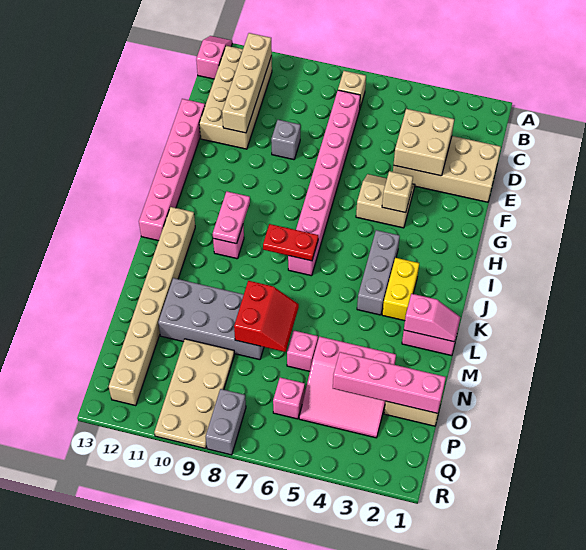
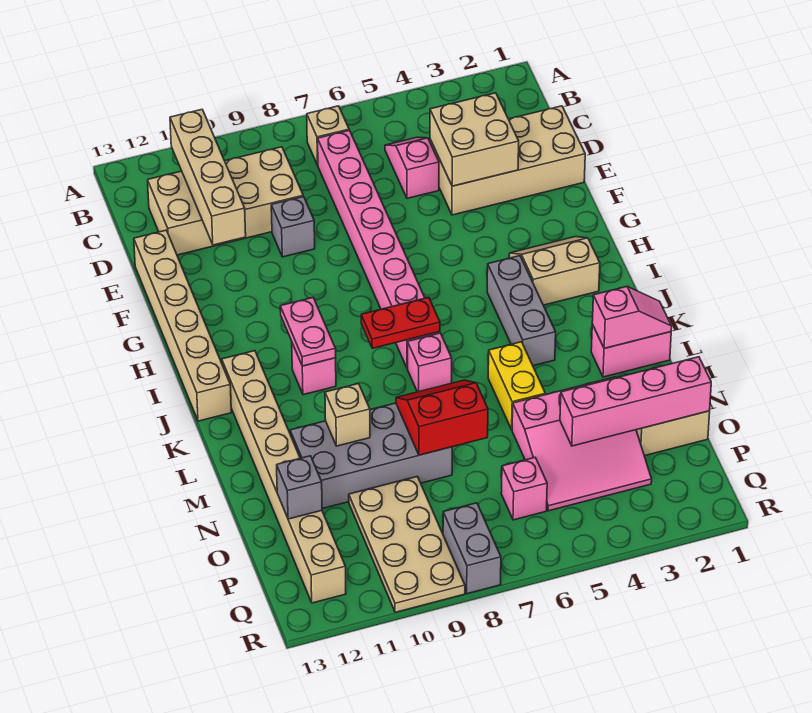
pink 1x2 slope [196,36,232,79] -> pink 1x2 slope moved to [385,137,439,198]
tan 2x4 brick [199,46,272,149] -> tan 2x4 brick turned to [148,147,303,255]
pink 1x6 brick [139,99,205,241] -> tan 1x6 brick [134,230,231,421]
tan 2x2 slope [356,174,415,228] -> tan 2x2 slope moved to [509,237,600,305]
tan 1x1 brick [382,171,413,213] -> tan 1x1 brick moved to [325,384,370,446]
yellow 1x2 brick [382,258,419,321] -> yellow 1x2 brick moved to [488,342,545,430]
red 2x2 slope [234,281,299,352] -> red 2x2 slope turned to [396,380,488,455]
pink 1x1 brick [287,331,318,371] -> pink 1x1 brick moved to [408,333,452,392]
none -> grey 1x1 brick [277,456,322,519]

